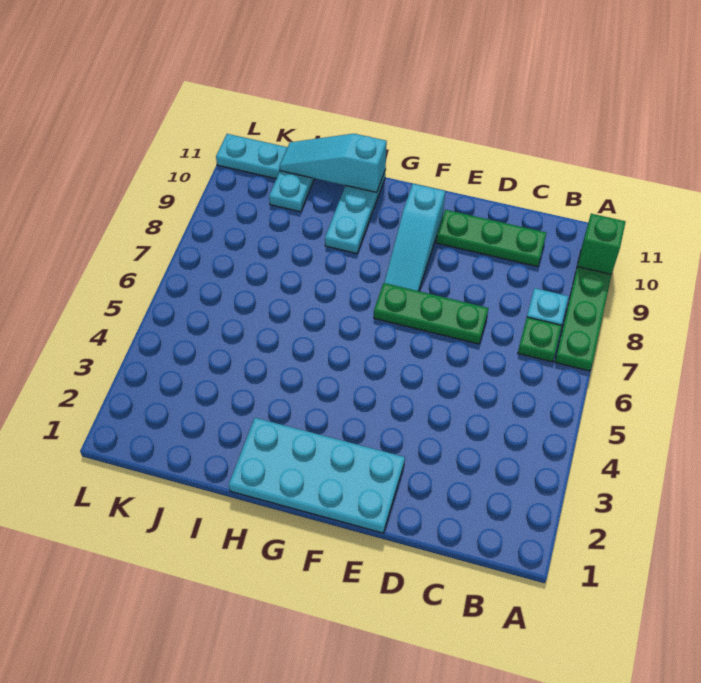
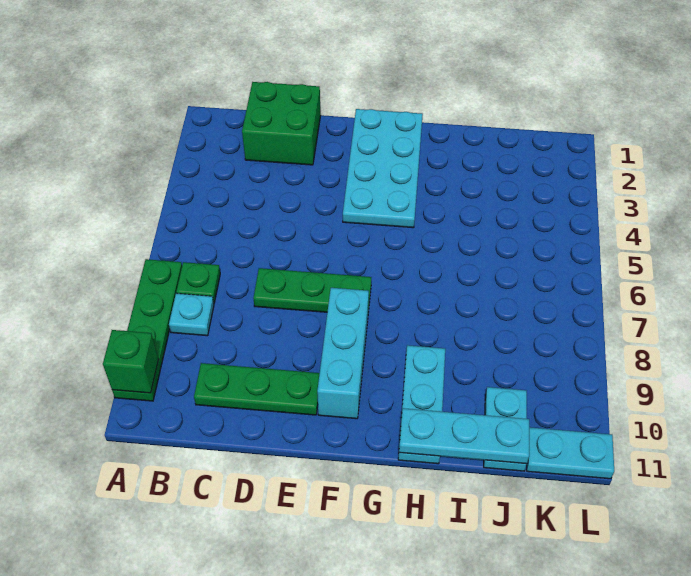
none -> green 2x2 brick [242,82,321,165]
cyan 2x4 plate [229,418,405,533] -> cyan 2x4 plate turned to [343,109,423,228]
cyan 1x3 slope [384,184,445,291] -> cyan 1x3 brick [317,288,369,419]
cyan 1x3 slope [280,134,387,192] -> cyan 1x3 plate [399,408,529,464]

